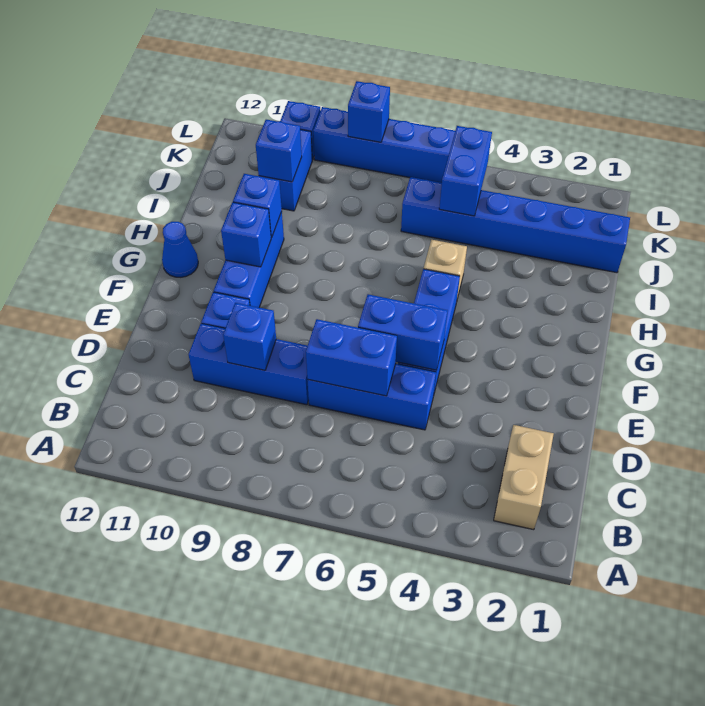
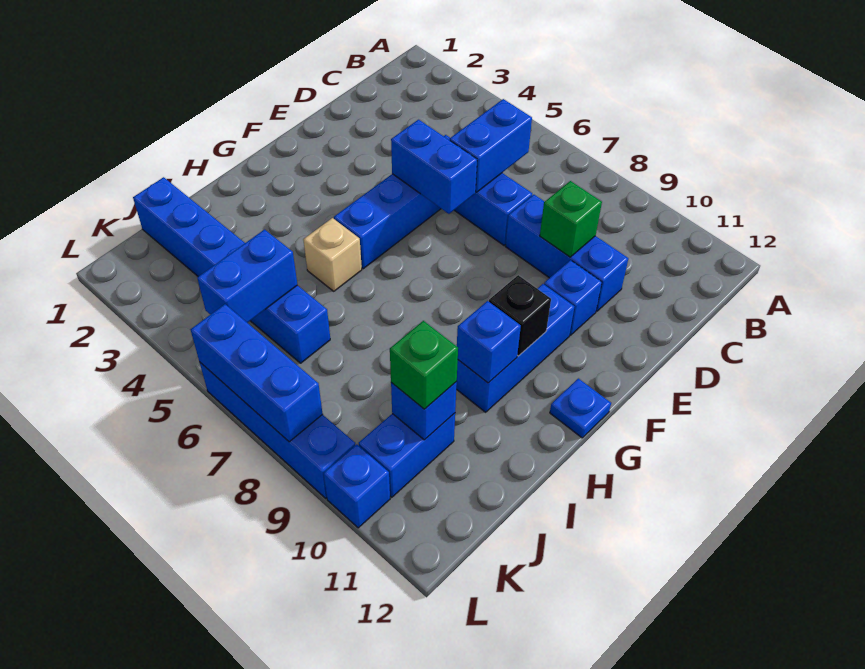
tan 1x2 brick [494,425,554,530] -> none
blue 1x2 brick [306,319,397,396] -> blue 1x2 brick turned to [450,99,532,192]
blue 1x1 brick [223,303,276,370] -> green 1x1 brick [540,181,602,257]
blue 1x1 brick [221,202,271,267] -> black 1x1 brick [489,275,551,356]
blue 1x1 cone [162,222,198,277] -> blue 1x1 plate [550,379,611,438]
none -> green 1x1 brick [390,321,458,409]
blue 1x1 brick [348,81,390,142] -> blue 1x3 brick [190,304,323,442]

